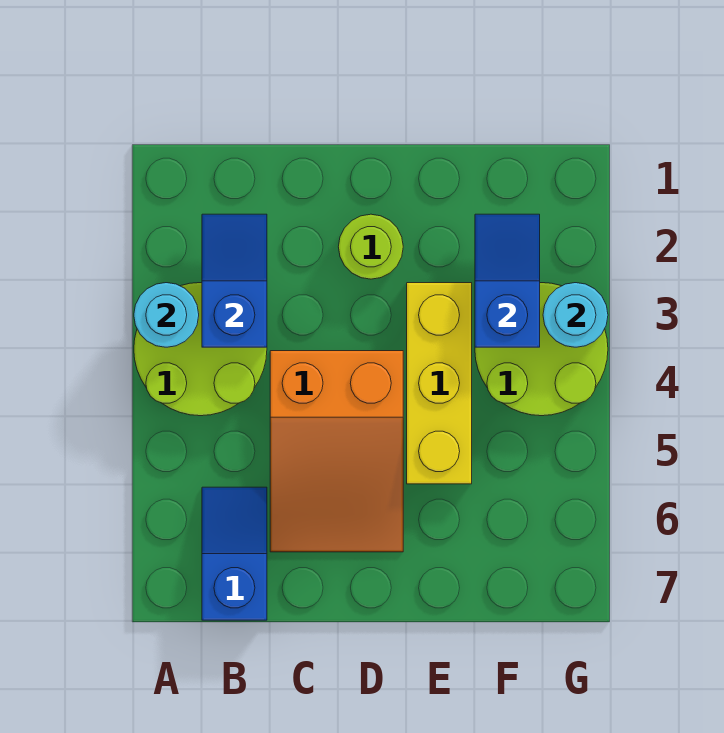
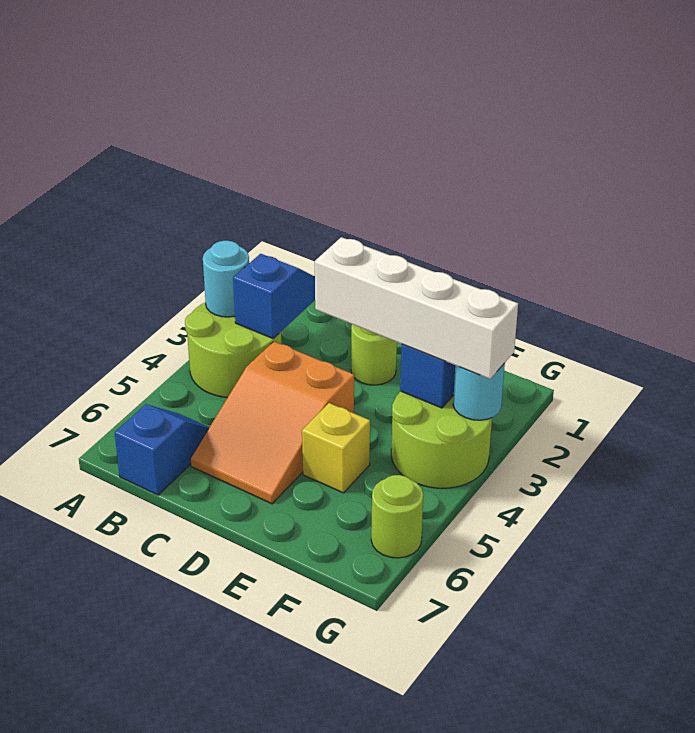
none -> white 1x4 brick [315,237,518,379]
yellow 1x3 brick [407,283,472,484] -> yellow 1x1 brick [302,403,370,493]
none -> lime 1x1 round brick [371,475,423,558]

